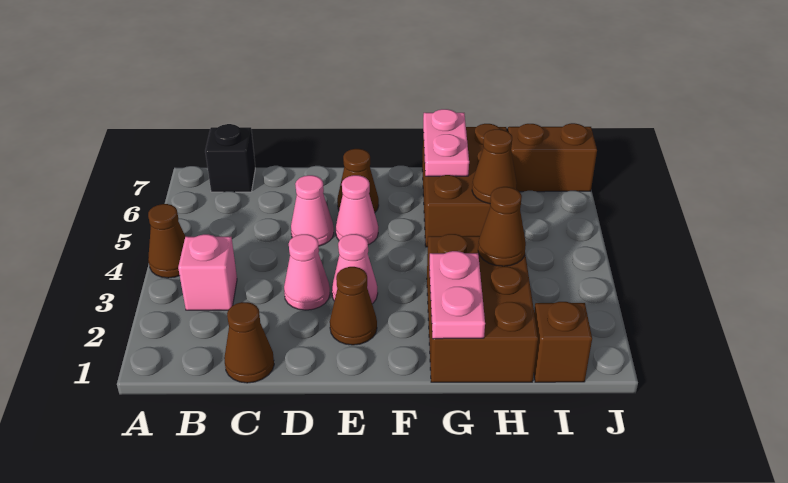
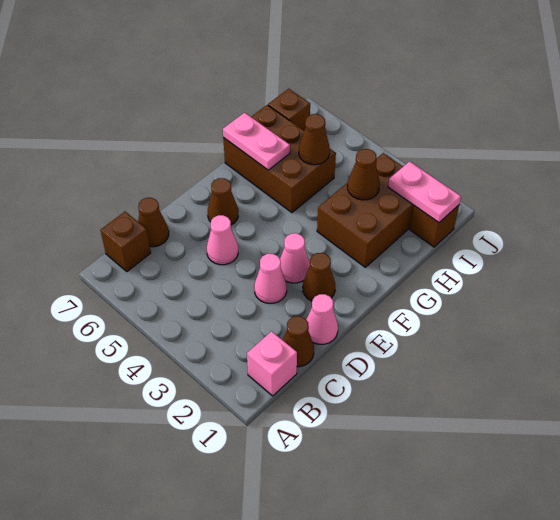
brown 1x1 cone [148,204,185,278] -> brown 1x1 cone moved to [138,198,169,247]
pink 1x1 brick [178,234,237,310] -> pink 1x1 brick moved to [247,331,297,396]
black 1x1 brick [205,124,255,192] -> brown 1x1 brick [100,212,151,271]
pink 1x1 cone [336,175,378,245] -> pink 1x1 cone moved to [306,294,338,344]
brown 2x3 brick [427,234,538,382] -> brown 2x3 brick turned to [317,153,414,267]
pink 1x2 plate [429,251,485,339] -> pink 1x2 plate moved to [388,161,461,223]
brown 1x2 brick [508,123,597,192] -> brown 1x1 brick [268,89,310,130]

